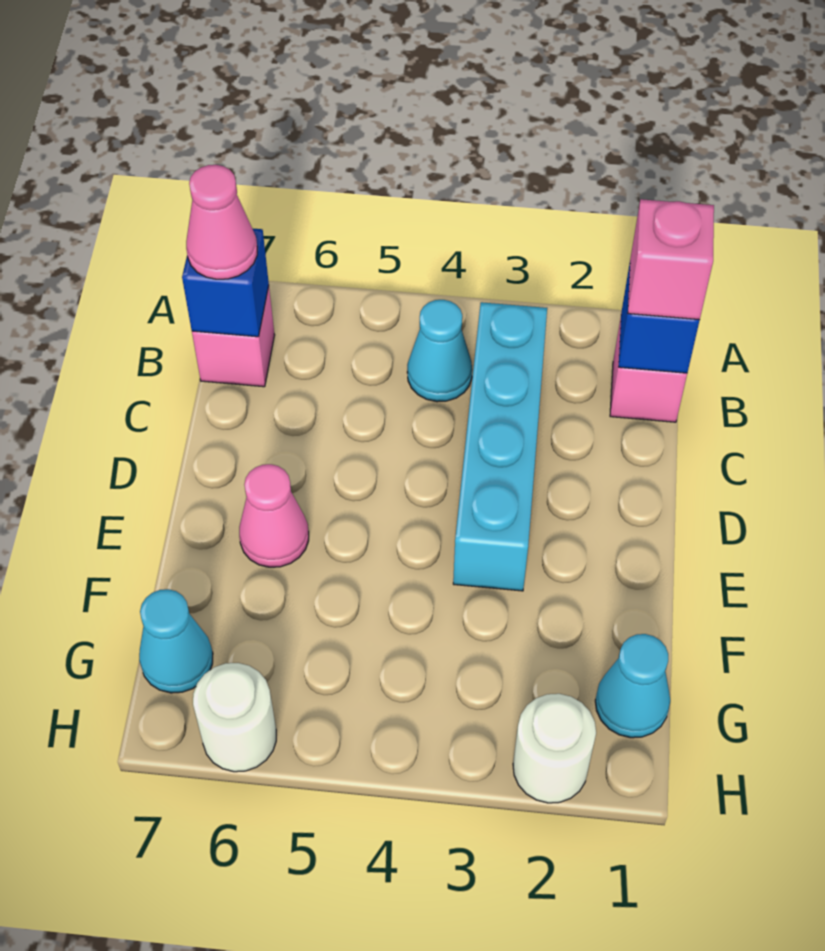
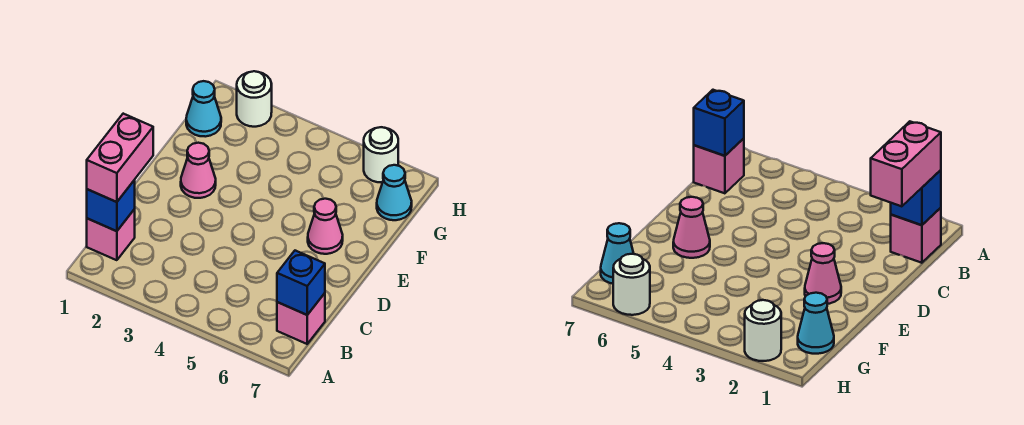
pink 1x1 brick [628,199,714,320] -> pink 1x2 brick [87,114,153,202]
cyan 1x4 brick [453,302,547,591] -> none
cyan 1x1 cone [407,300,472,402] -> none
pink 1x1 cone [186,165,257,279] -> pink 1x1 cone moved to [181,143,216,198]

